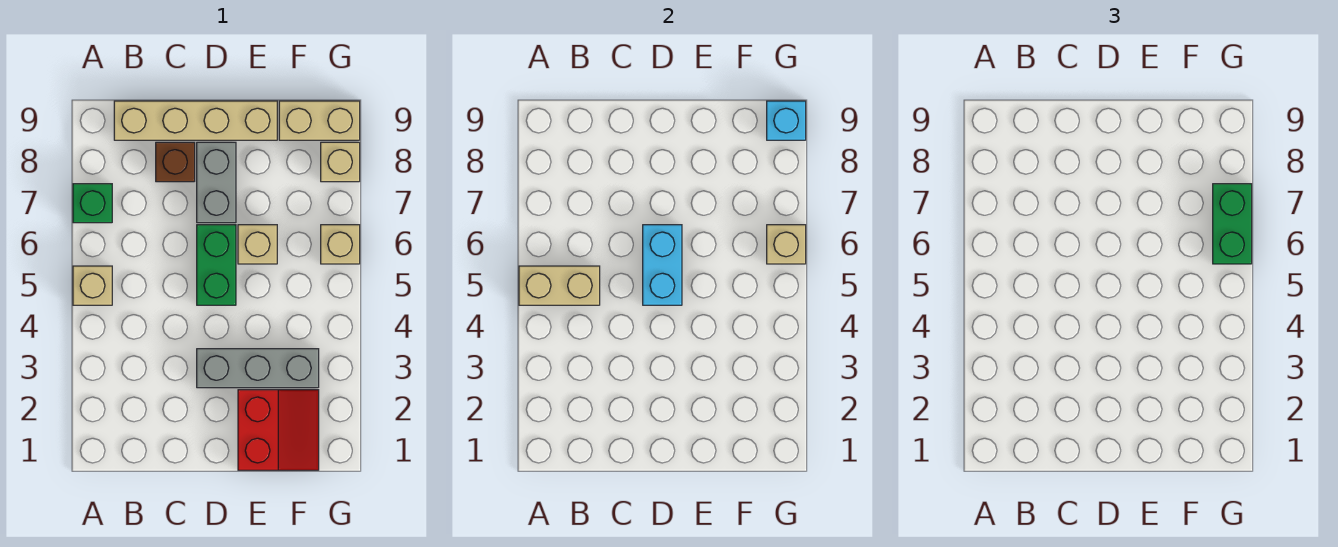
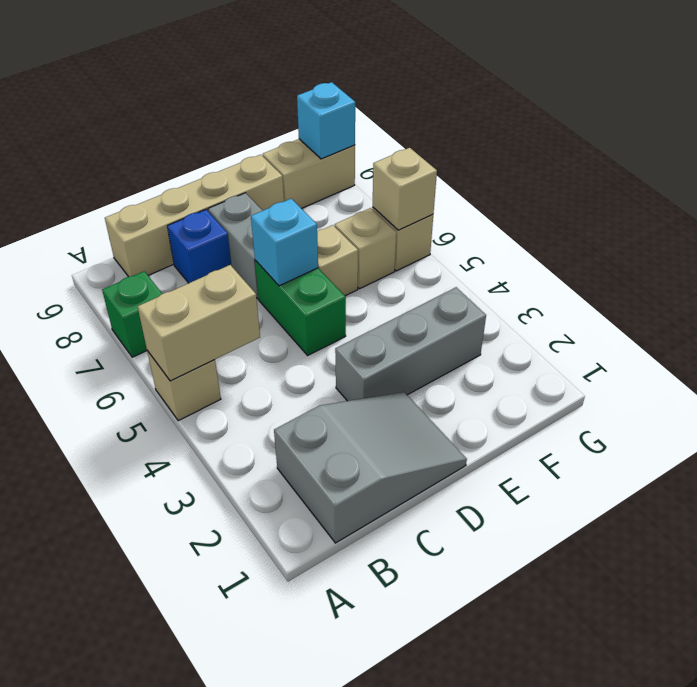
none -> grey 2x3 slope [274,392,467,543]
brown 1x1 brick [156,142,195,182] -> blue 1x1 brick [167,210,232,283]
cyan 1x2 brick [643,225,682,305] -> cyan 1x1 brick [251,199,318,286]
red 2x2 slope [238,390,319,470] -> none
green 1x2 brick [1213,184,1252,264] -> none
tan 1x1 brick [321,142,360,182] -> tan 1x1 brick moved to [335,208,396,289]

